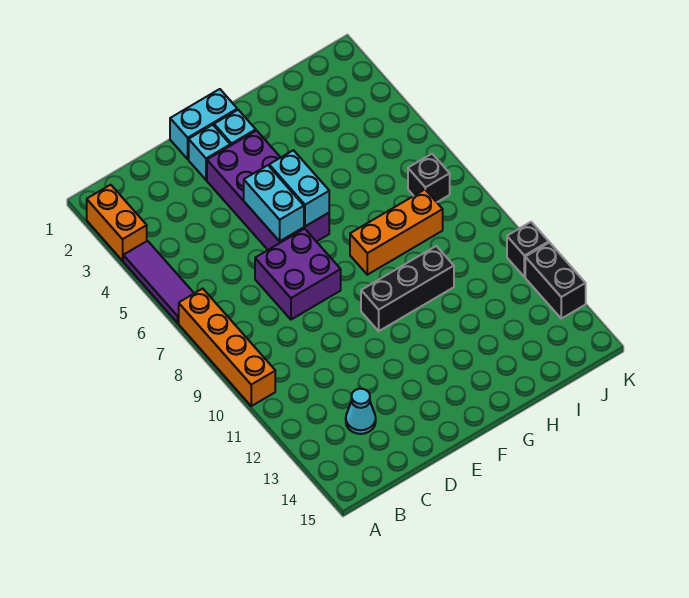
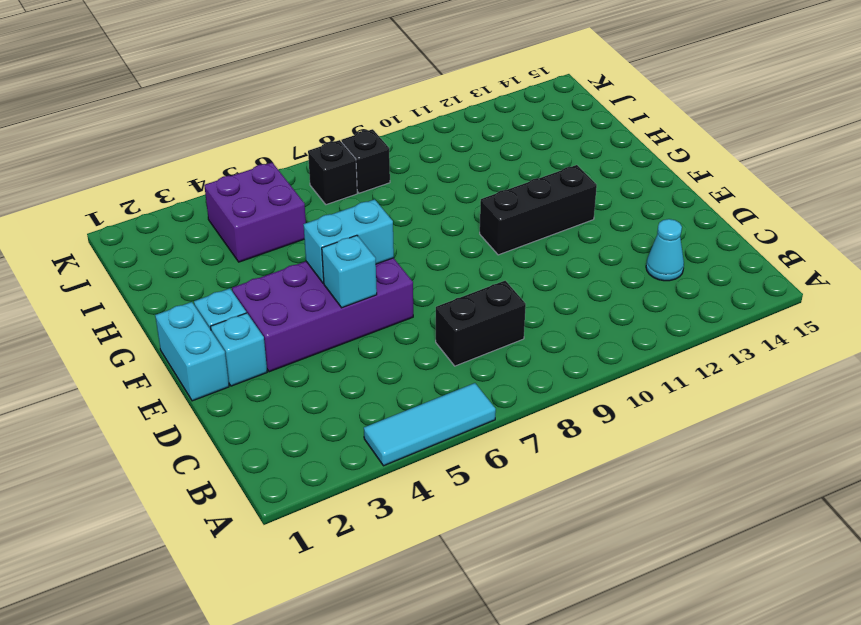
orange 1x2 brick [87,185,147,261] -> none
purple 1x3 tile [123,241,194,323] -> cyan 1x3 tile [364,383,496,466]
orange 1x4 brick [179,289,275,406] -> none
purple 2x2 brick [255,229,341,320] -> purple 2x2 brick moved to [204,163,306,262]
cyan 1x2 brick [244,165,304,241] -> cyan 1x1 brick [322,235,377,308]
black 1x3 brick [361,246,454,331] -> black 1x3 brick turned to [480,165,597,255]
orange 1x3 brick [350,190,443,275] -> none
black 1x1 brick [507,222,549,277] -> black 1x1 brick moved to [341,129,390,193]
black 1x2 brick [525,243,586,319] -> black 1x2 brick moved to [436,281,526,366]

